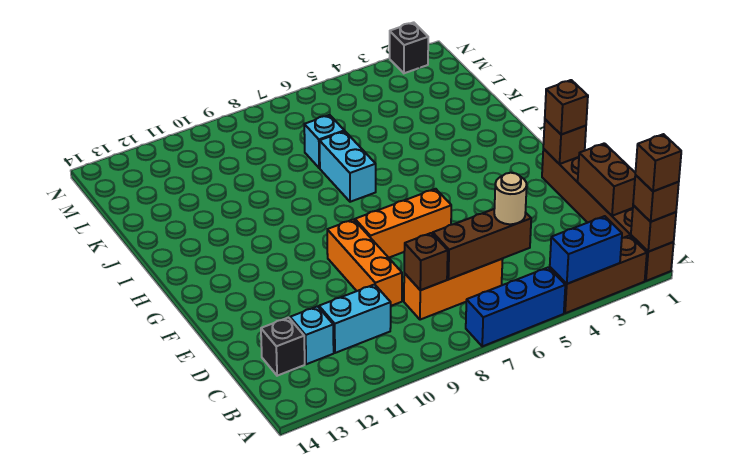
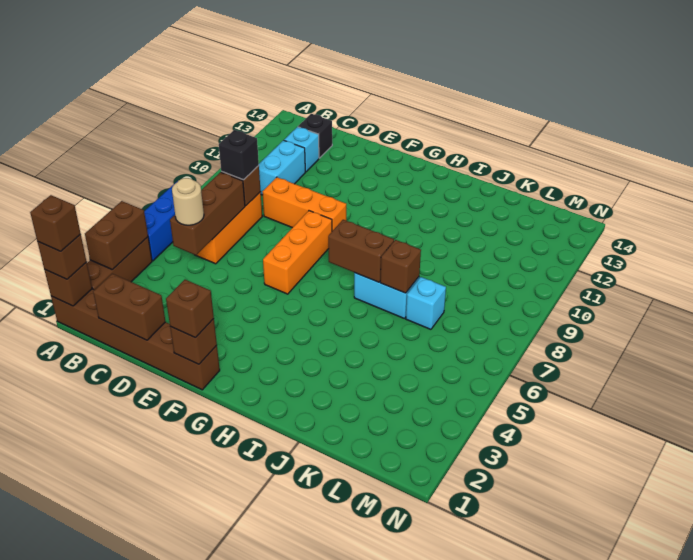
blue 1x2 brick [550,216,622,284] -> brown 1x2 brick [85,201,148,270]
none -> brown 1x2 brick [328,220,394,282]
none -> brown 1x1 brick [380,240,421,293]
black 1x1 brick [390,22,428,73] -> black 1x1 brick moved to [219,130,259,180]

